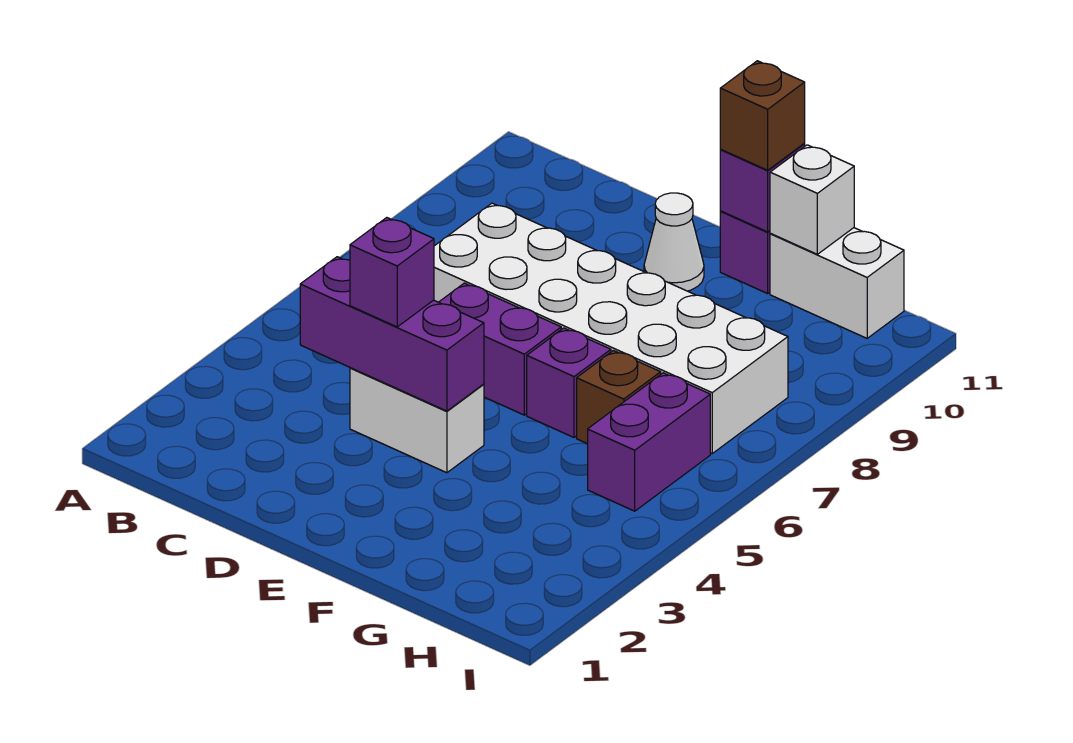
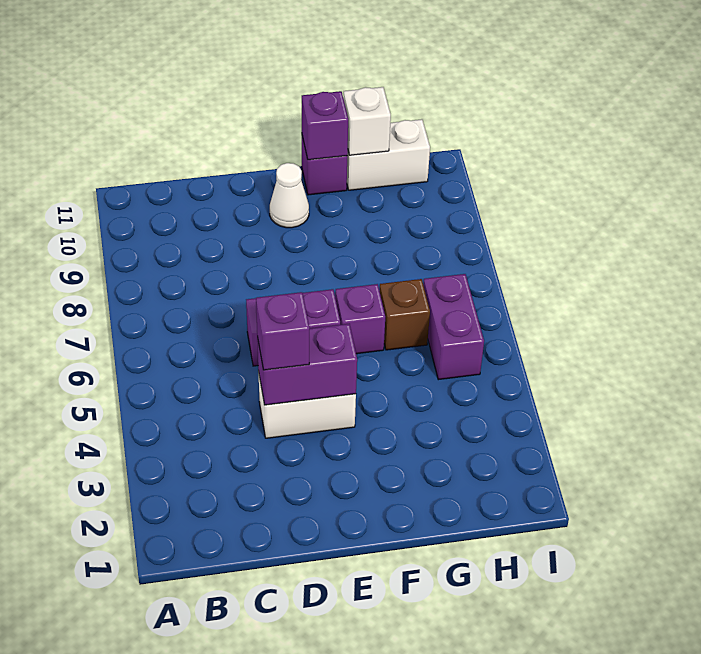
purple 1x3 brick [300,257,484,411] -> purple 1x2 brick [257,324,357,405]
white 2x6 brick [434,203,788,453] -> none
brown 1x1 brick [720,61,805,170] -> none

